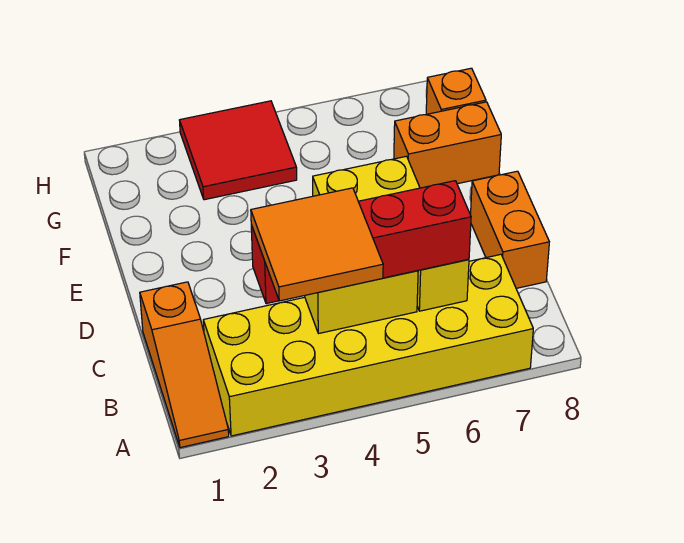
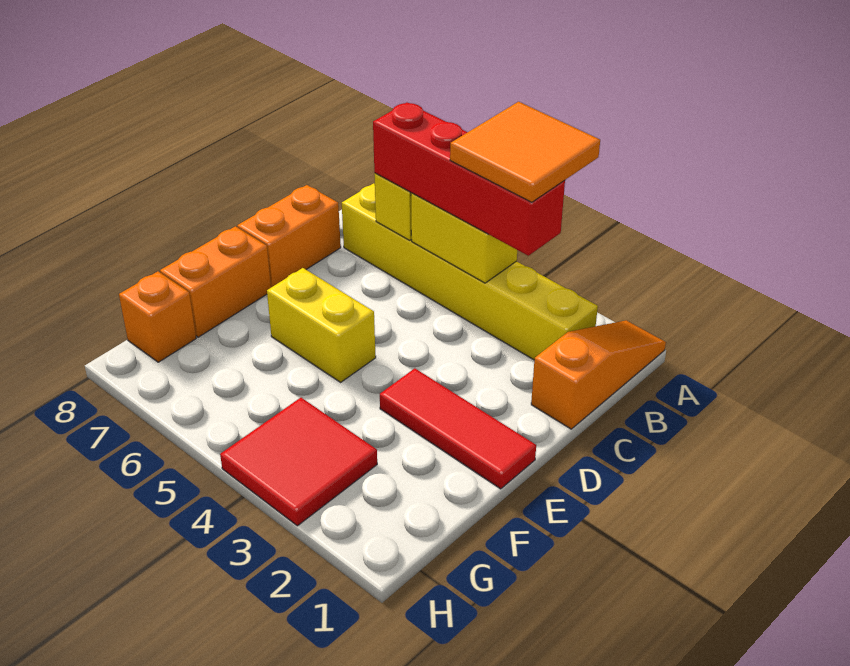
yellow 2x6 brick [203,254,533,436] -> yellow 1x6 brick [342,183,598,360]
none -> red 1x3 tile [380,368,536,489]
orange 1x2 brick [394,102,501,188] -> orange 1x2 brick turned to [160,226,271,337]

